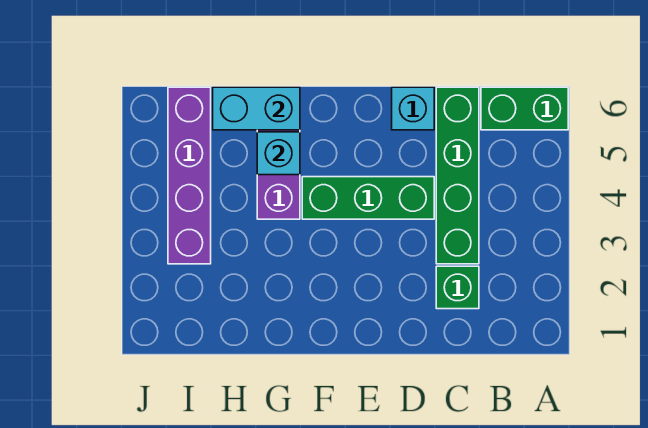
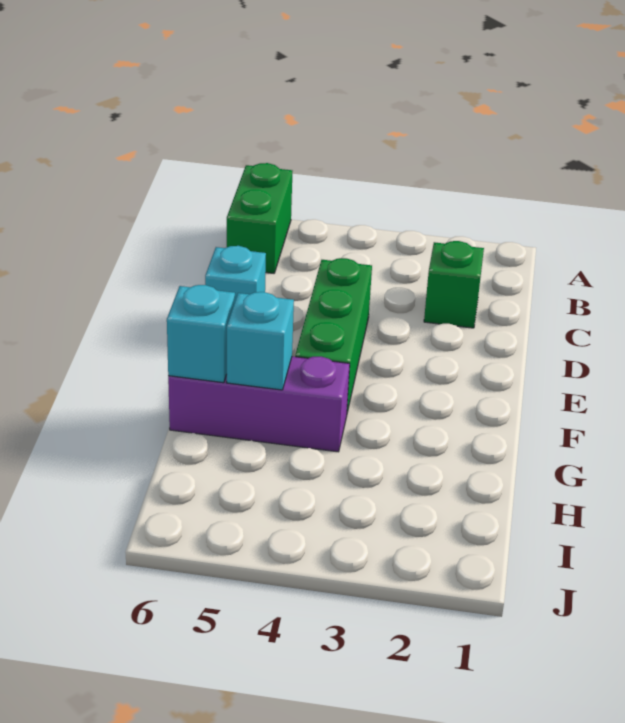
green 1x4 brick [436,87,479,264] -> none
cyan 1x2 brick [213,87,300,130] -> cyan 1x1 brick [167,285,235,383]
purple 1x4 brick [168,87,211,264] -> none

